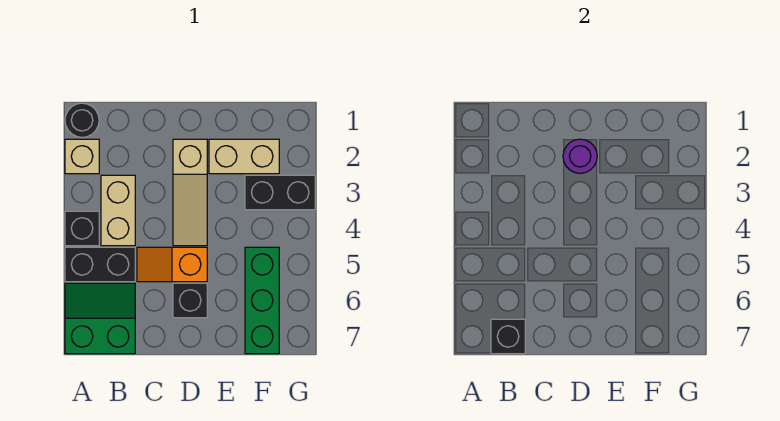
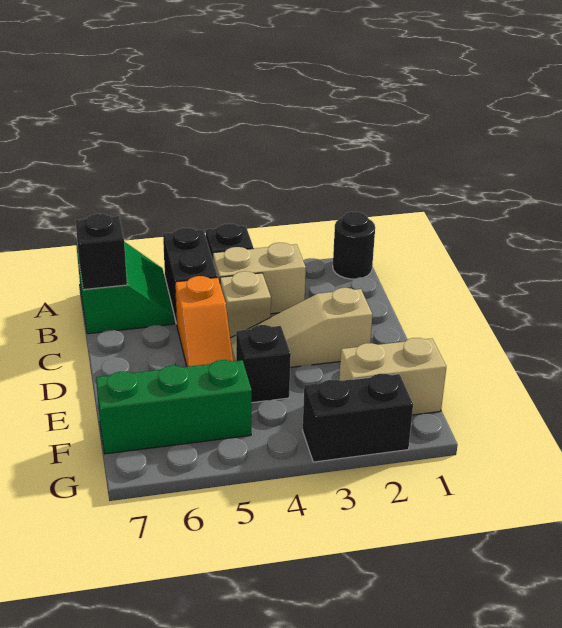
tan 1x1 brick [65,139,99,174] -> tan 1x1 brick moved to [220,271,271,338]
orange 1x2 slope [137,247,207,282] -> orange 1x2 slope turned to [175,276,233,367]
purple 1x1 round brick [563,139,597,173] -> none
black 1x1 brick [173,283,207,318] -> black 1x1 brick moved to [236,325,291,403]
tan 1x2 brick [209,139,279,174] -> tan 1x2 brick turned to [339,338,446,415]
black 1x2 brick [245,175,315,210] -> black 1x2 brick turned to [303,374,413,462]

